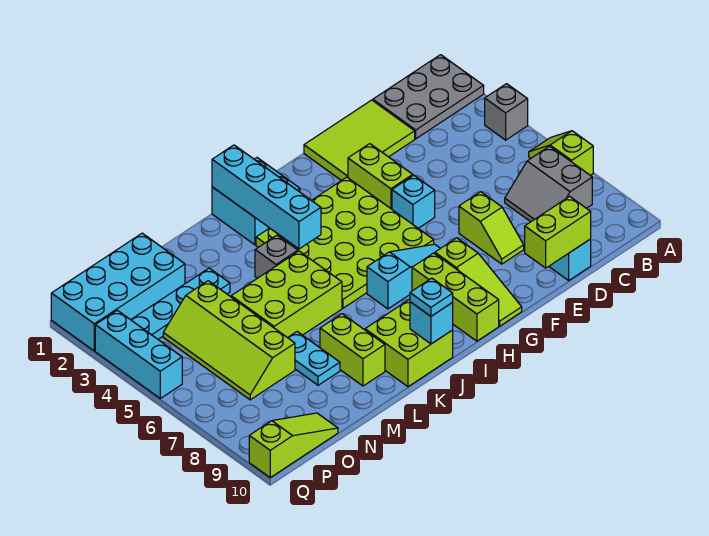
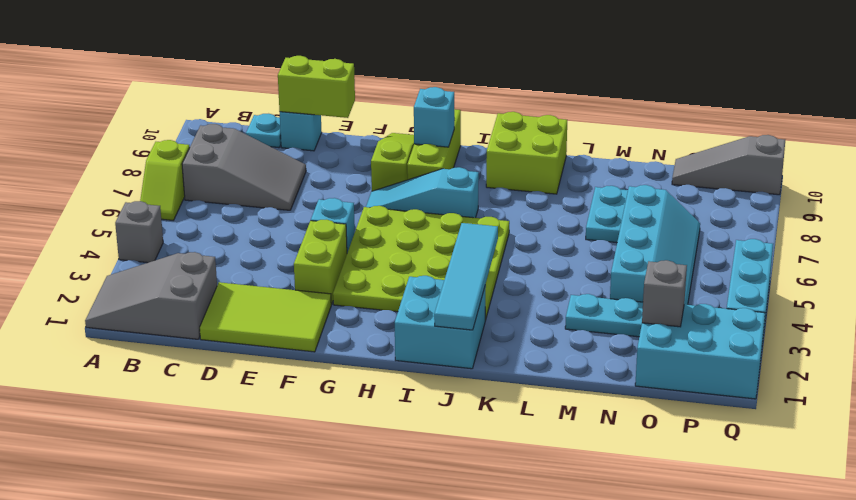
grey 2x3 plate [373,55,484,139] -> grey 2x3 slope [85,252,217,339]
grey 2x2 slope [505,146,592,222] -> grey 2x3 slope [182,124,306,210]
lime 1x2 slope [459,192,524,264] -> none
cyan 1x4 brick [212,145,321,249] -> cyan 1x4 tile [434,223,498,330]
cyan 1x1 brick [410,302,453,344] -> cyan 1x1 brick moved to [414,87,454,147]
cyan 1x1 plate [410,278,453,316] -> cyan 1x1 plate moved to [246,114,281,148]
grey 1x1 brick [255,235,298,278] -> grey 1x1 brick moved to [642,260,687,327]
lime 2x3 brick [231,251,342,338] -> none
lime 1x2 brick [320,314,385,386] -> none
cyan 2x4 brick [51,233,185,351] -> cyan 2x3 brick [635,304,765,399]
lime 2x4 slope [163,281,295,400] -> cyan 2x4 slope [610,185,700,305]
lime 1x3 slope [249,413,338,477] -> grey 1x3 slope [672,135,785,195]

